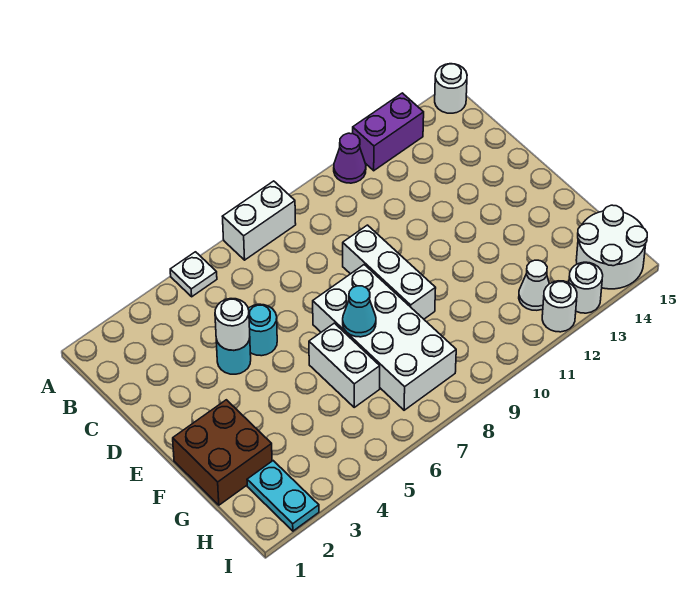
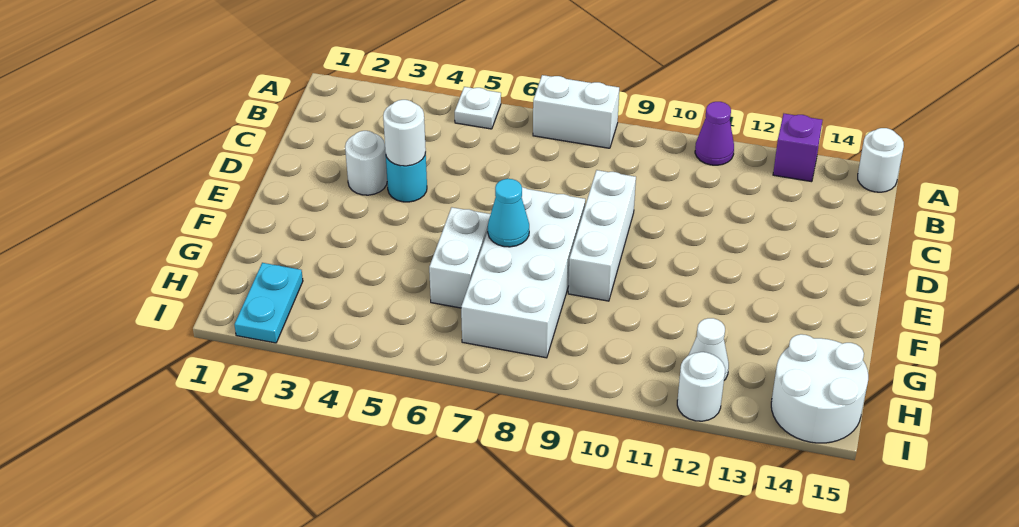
purple 1x2 brick [353,93,424,171] -> purple 1x1 brick [773,114,823,182]
cyan 1x1 round brick [248,304,277,356] -> none
brown 2x2 brick [173,400,272,505] -> none
white 1x1 round brick [569,262,603,313] -> white 1x1 round brick moved to [345,131,387,195]

